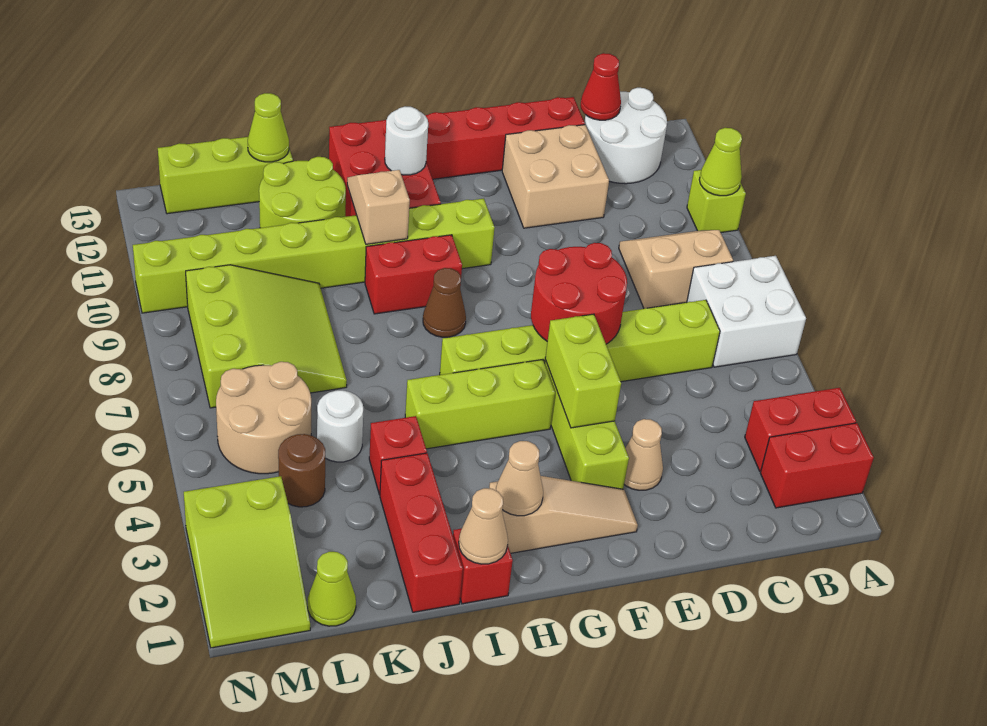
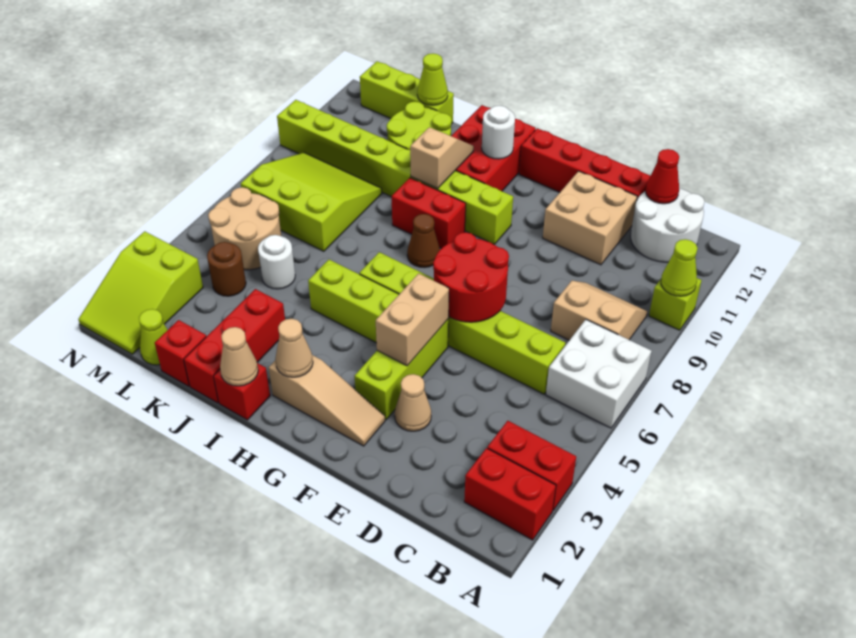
lime 1x2 brick [545,314,621,428] -> tan 1x2 brick [376,273,449,366]
red 1x1 brick [369,416,427,495] -> red 1x1 brick moved to [155,320,206,386]
lime 3x3 slope [186,265,347,408] -> lime 3x3 slope turned to [241,153,382,251]

